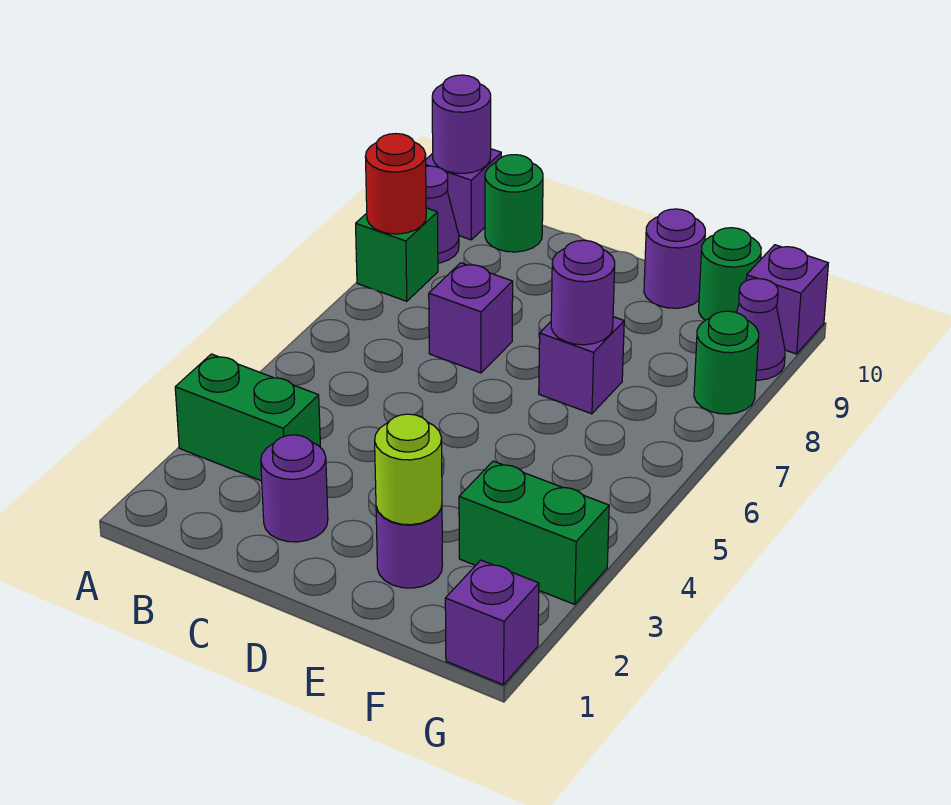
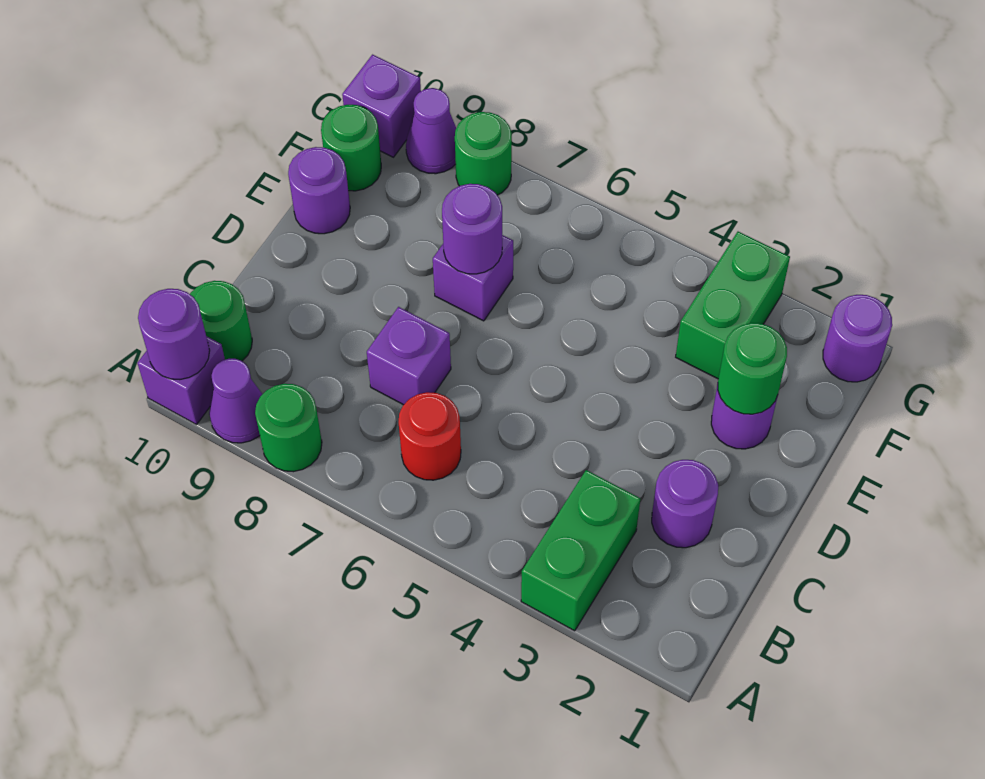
green 1x1 brick [356,208,438,301] -> green 1x1 round brick [255,384,322,472]
red 1x1 round brick [365,134,426,234] -> red 1x1 round brick moved to [399,392,461,480]
lime 1x1 round brick [375,414,442,525] -> green 1x1 round brick [718,323,787,414]
purple 1x1 brick [445,560,539,685] -> purple 1x1 round brick [823,295,892,382]

